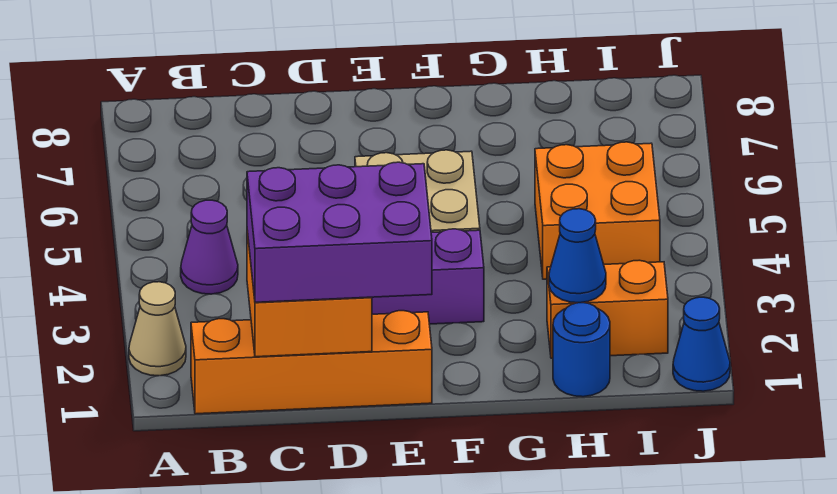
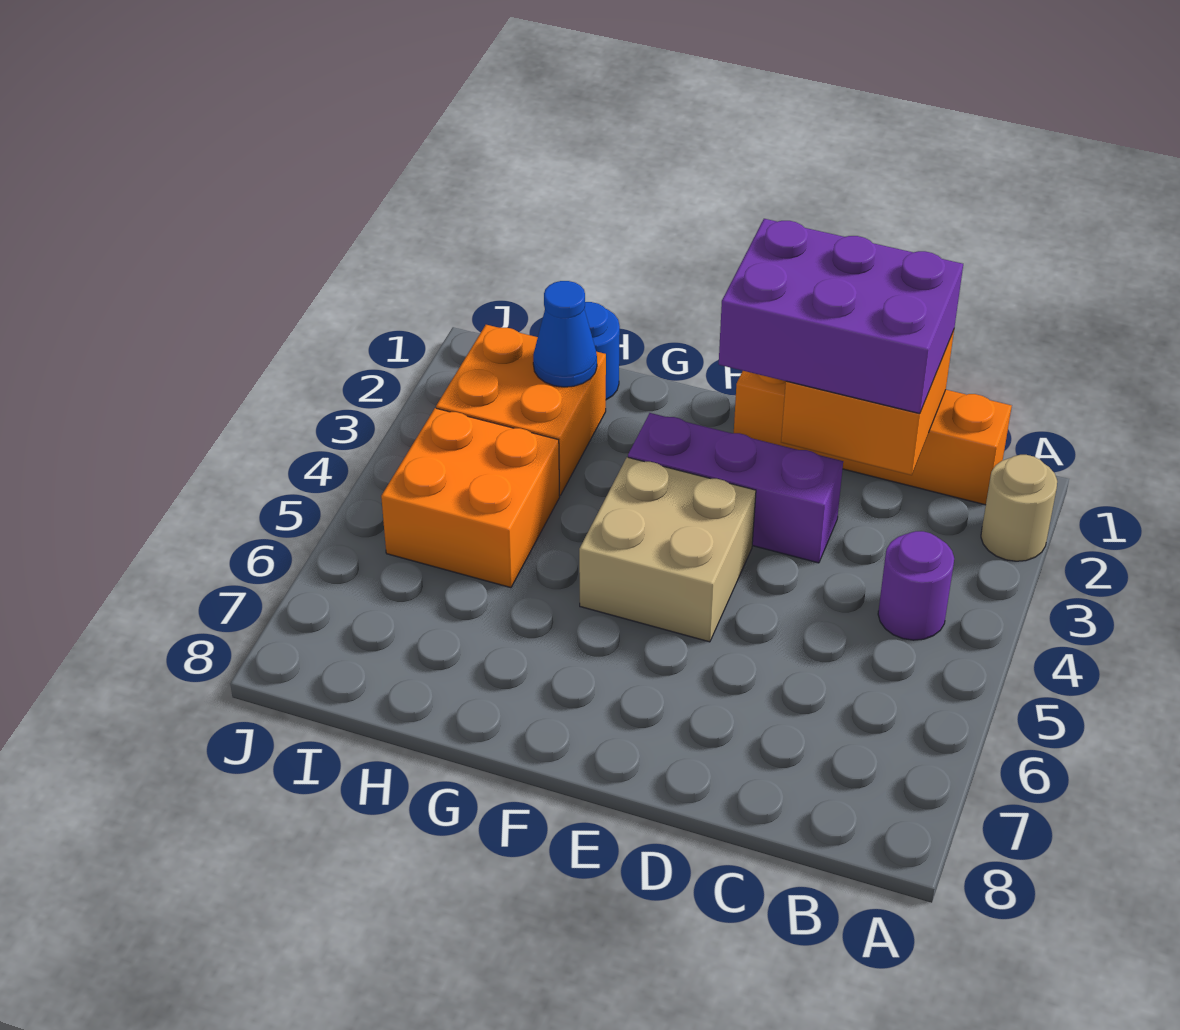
tan 1x1 cone [129,282,186,376] -> tan 1x1 round brick [981,455,1057,561]
purple 1x1 cone [181,200,238,294] -> purple 1x1 round brick [878,531,954,640]
orange 1x2 brick [547,260,668,358] -> orange 2x2 brick [436,325,606,495]
blue 1x1 cone [673,297,730,391] -> none

